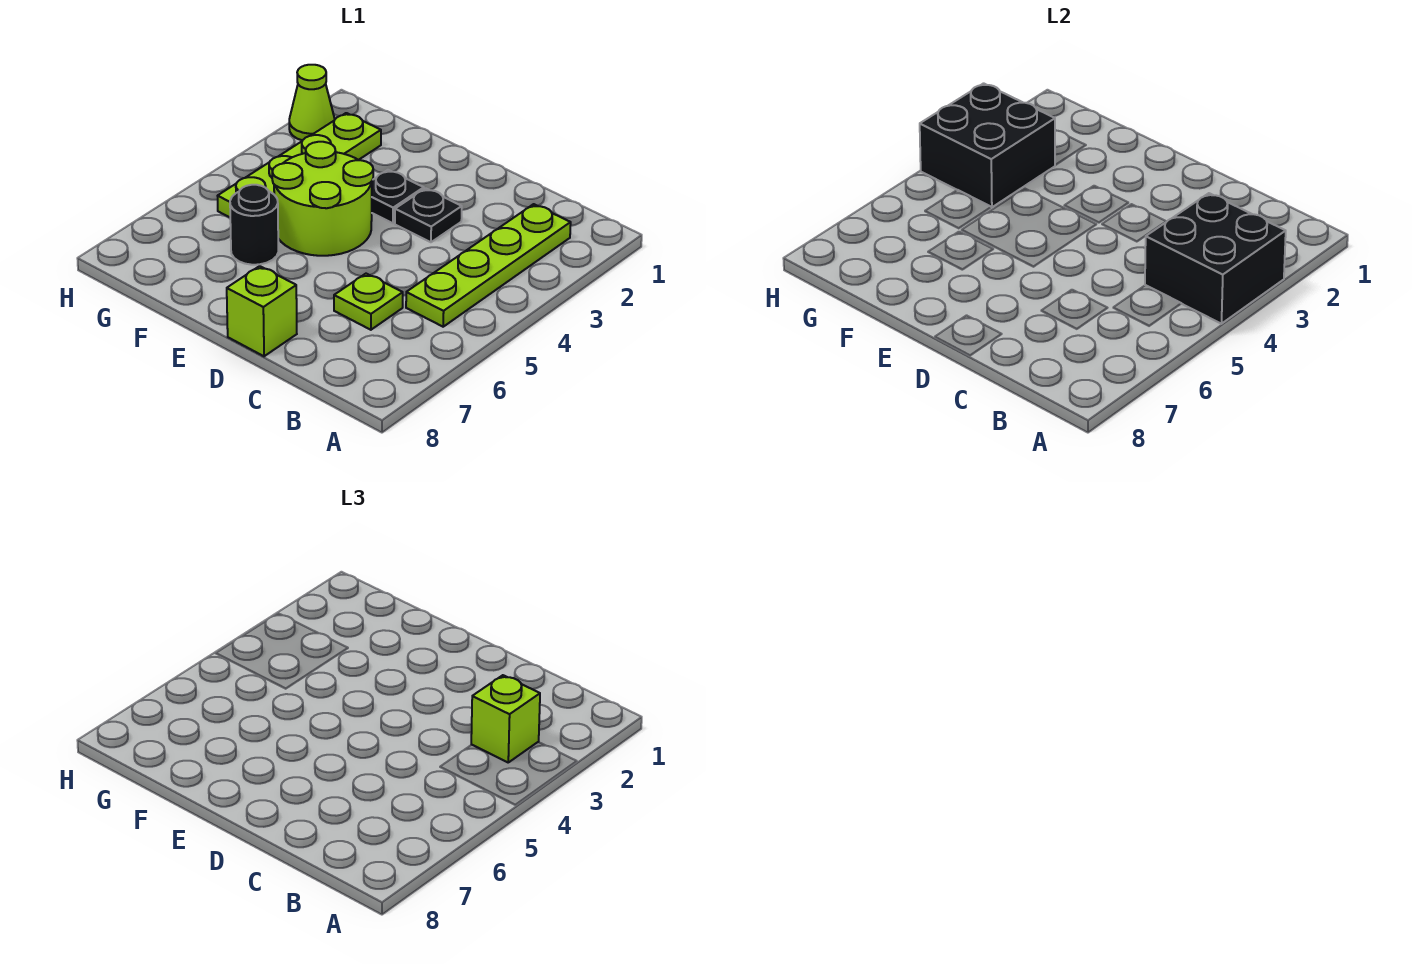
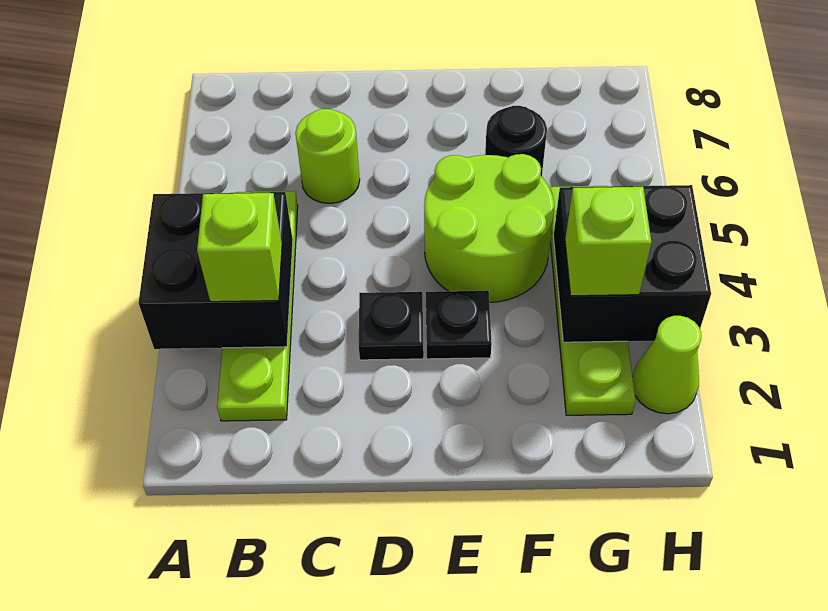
lime 1x1 plate [334,274,403,330] -> lime 1x1 round brick [295,109,360,203]
lime 1x1 brick [227,266,297,356] -> lime 1x1 brick moved to [565,187,652,296]

